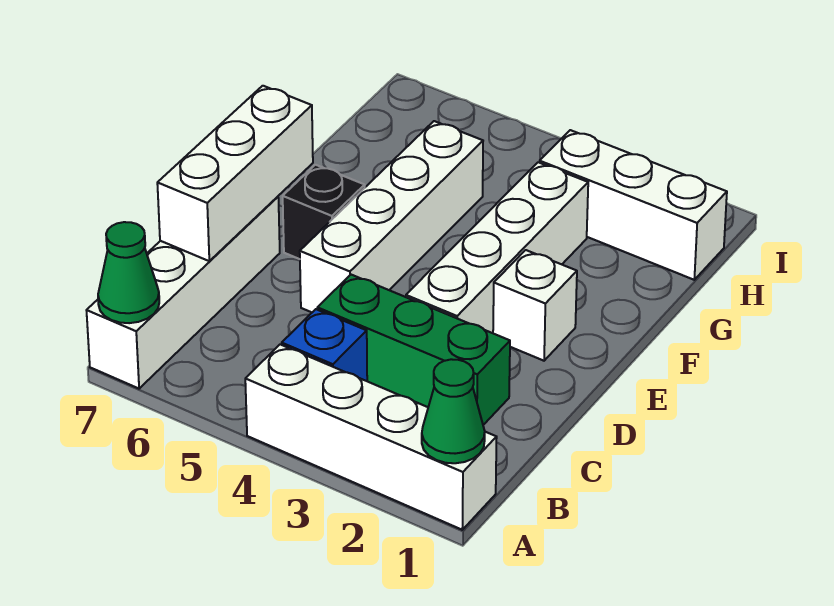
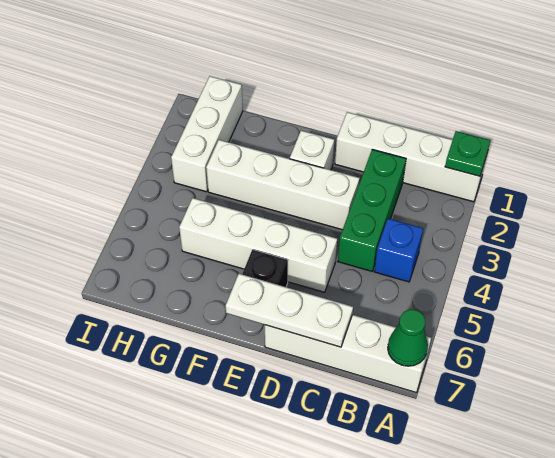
white 1x4 brick [245,344,497,530] -> white 1x4 brick turned to [335,112,487,202]
green 1x1 cone [422,359,485,463] -> green 1x1 plate [445,131,490,176]
white 1x3 brick [157,86,313,261] -> white 1x3 plate [226,274,353,347]

